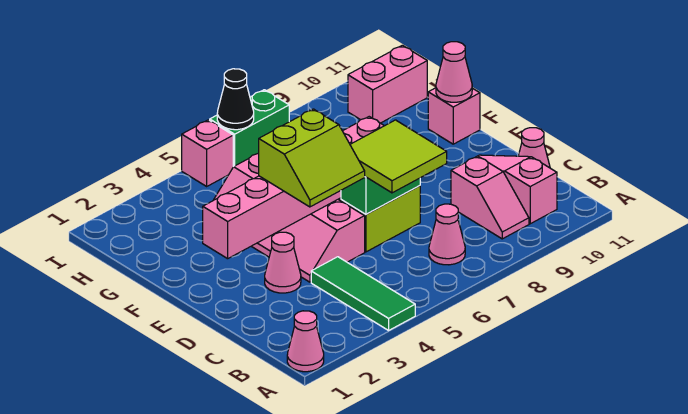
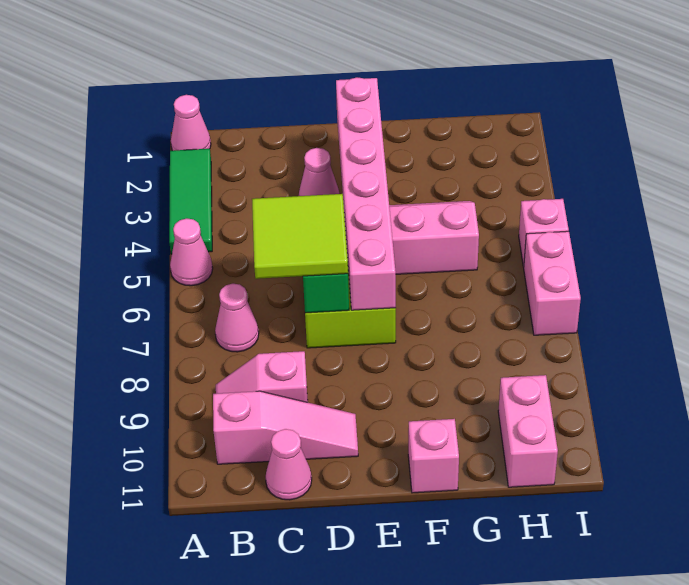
green 1x3 tile [311,257,415,330] -> green 1x3 tile turned to [169,149,212,254]
lime 2x2 slope [258,109,365,207] -> none
pink 1x1 cone [436,42,472,102] -> pink 1x1 cone moved to [170,218,213,286]
green 1x2 brick [210,90,289,167] -> pink 1x2 brick [524,231,581,335]
black 1x1 cone [217,69,254,130] -> none

